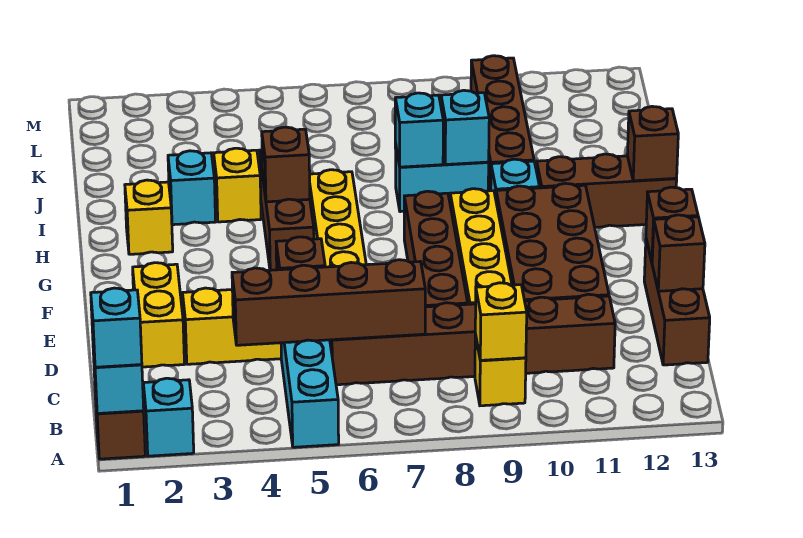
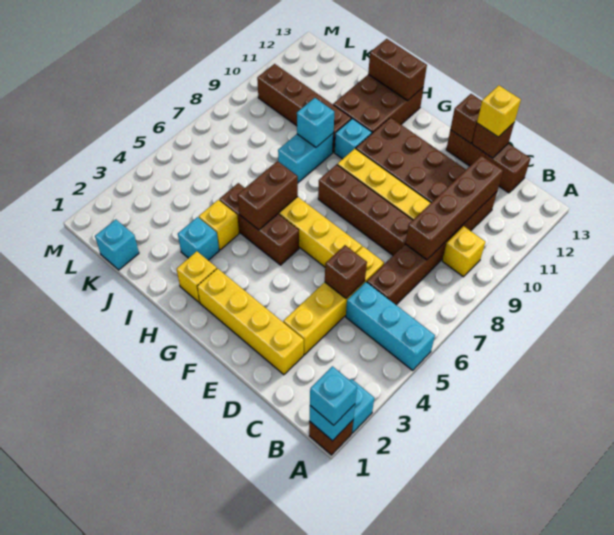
yellow 1x1 brick [475,283,527,360] -> yellow 1x1 brick moved to [477,85,521,137]
brown 1x4 brick [232,260,425,345] -> brown 1x4 brick moved to [405,156,503,260]
yellow 1x2 brick [133,263,184,367] -> yellow 1x4 brick [197,268,304,375]
brown 1x1 brick [262,127,310,202] -> brown 1x2 brick [238,161,298,230]
brown 1x3 brick [536,154,677,227] -> brown 2x3 brick [333,74,423,133]
brown 1x1 brick [627,106,678,181] -> brown 1x2 brick [368,39,427,101]
cyan 1x1 brick [395,93,443,167] -> cyan 1x1 brick moved to [95,219,139,270]

